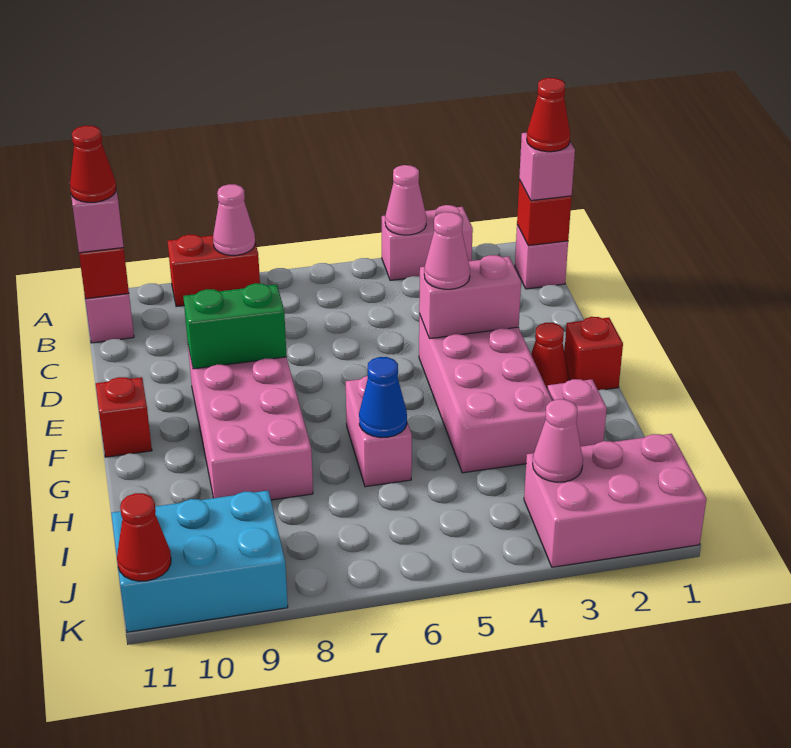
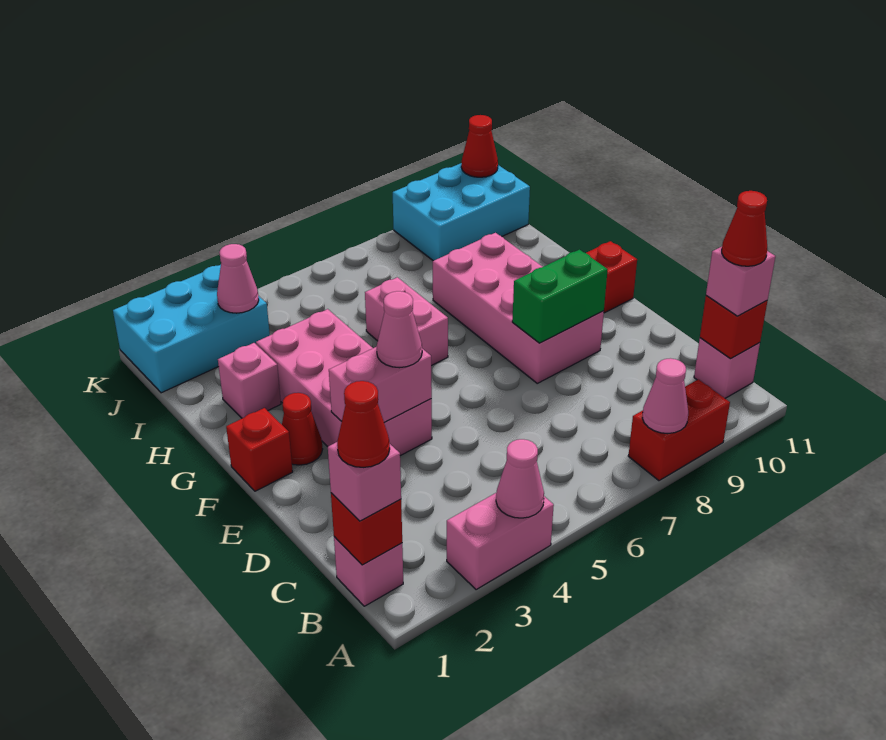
blue 1x1 cone [359,357,407,438] -> none
pink 2x3 brick [524,434,706,567] -> cyan 2x3 brick [113,265,270,393]

